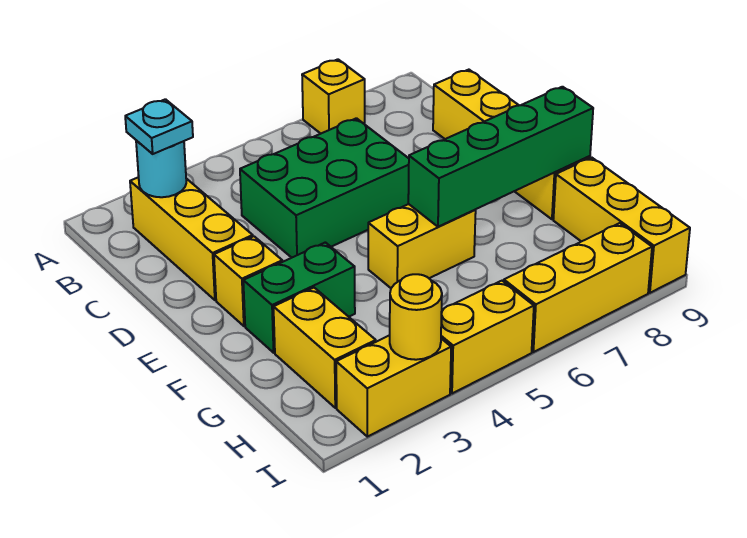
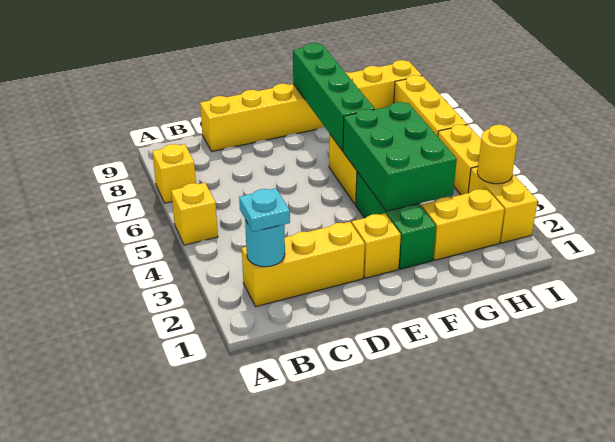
none -> yellow 1x1 brick [171,183,218,245]
green 2x3 brick [240,118,409,258] -> green 2x3 brick moved to [343,102,457,211]
green 1x2 brick [243,242,355,353] -> green 1x3 brick [356,172,436,269]

